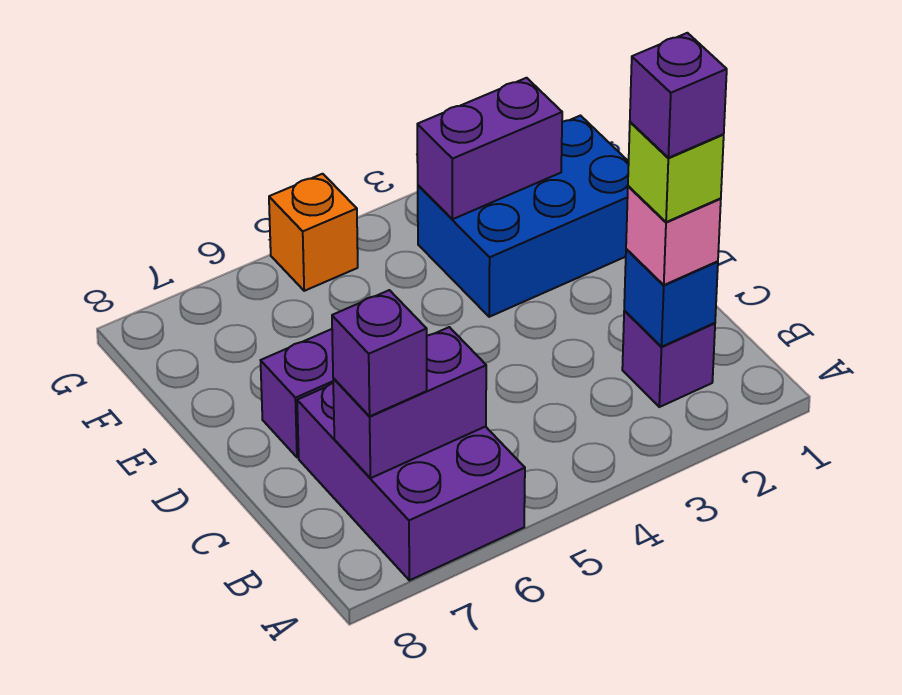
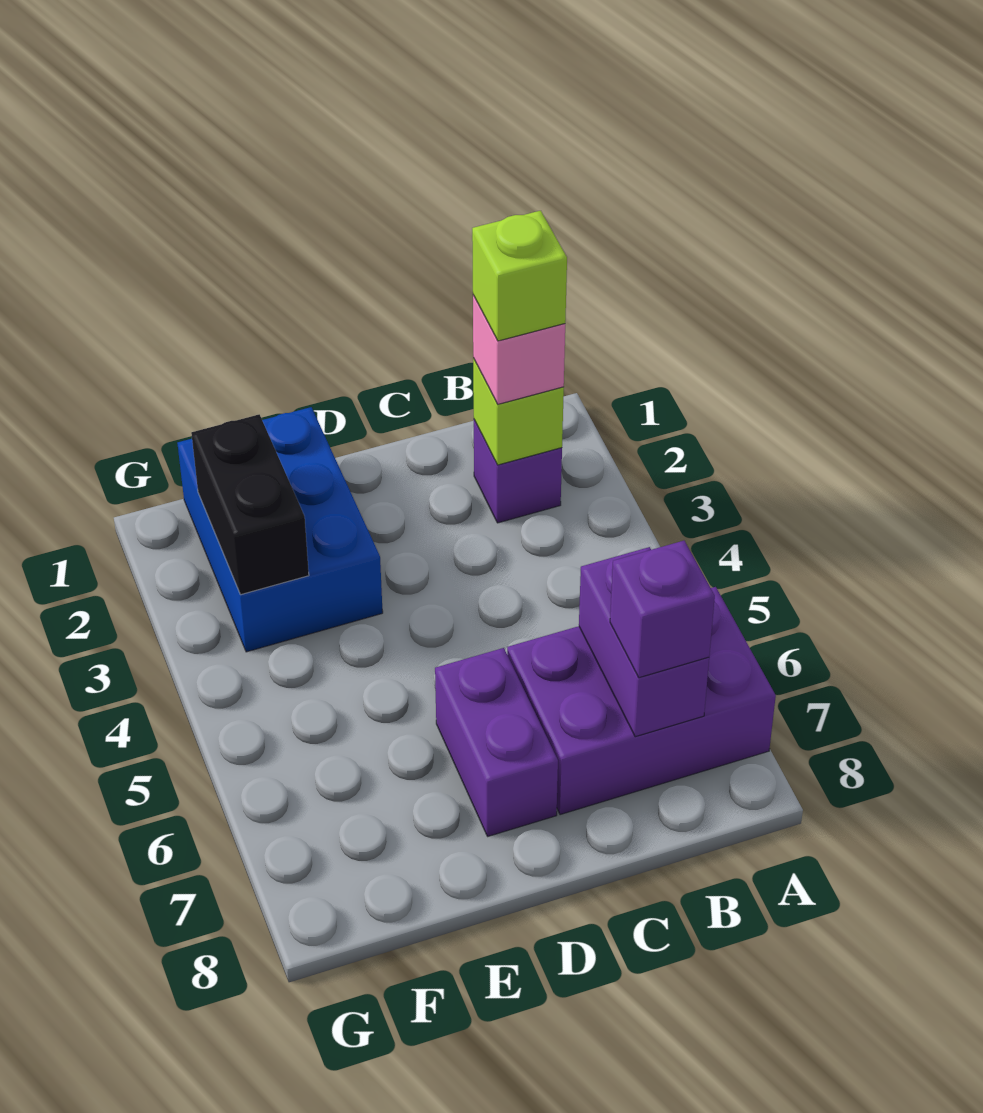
blue 1x1 brick [624,249,718,347] -> lime 1x1 brick [473,358,564,465]
purple 1x1 brick [630,33,727,158] -> none
purple 1x2 brick [417,78,562,219] -> black 1x2 brick [191,414,309,595]
orange 1x1 brick [269,174,358,291] -> none

